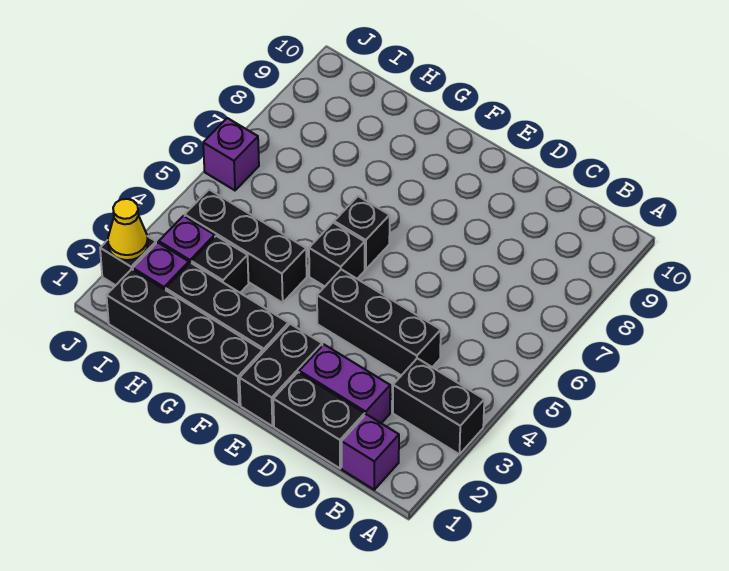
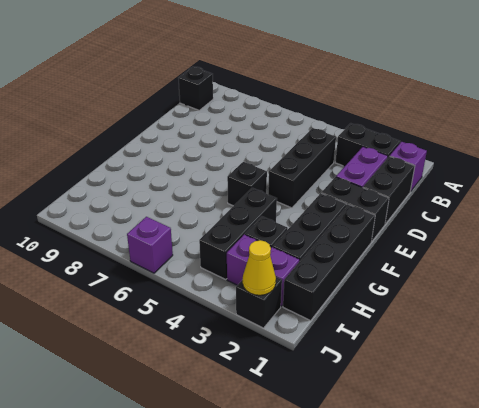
black 1x2 brick [393,358,484,454] -> black 1x2 brick turned to [335,123,400,166]
black 1x1 brick [334,196,390,269] -> black 1x1 brick moved to [179,67,213,110]

